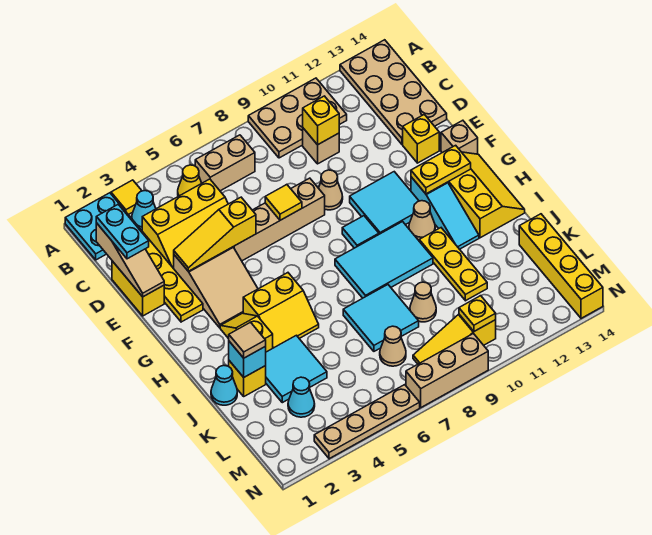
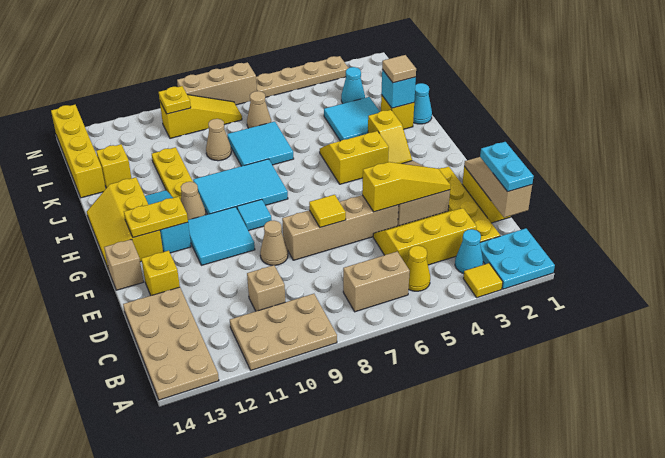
yellow 1x1 brick [303,96,339,145] -> yellow 1x1 brick moved to [96,144,131,188]

